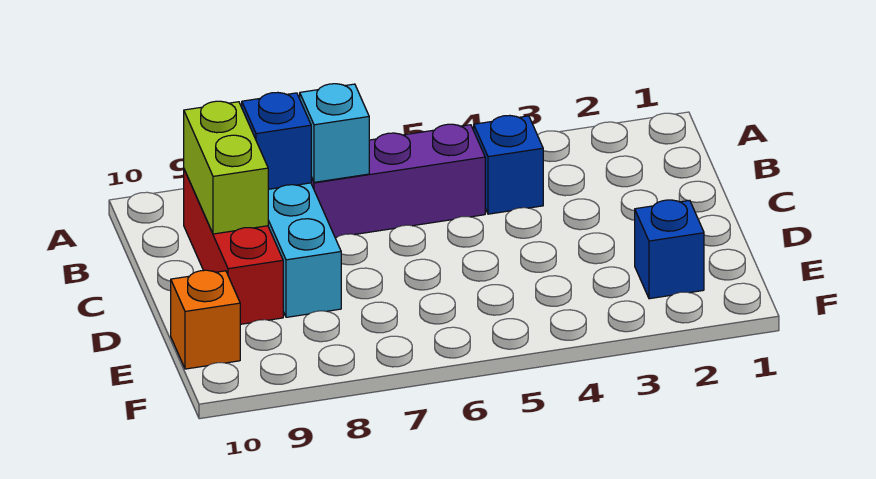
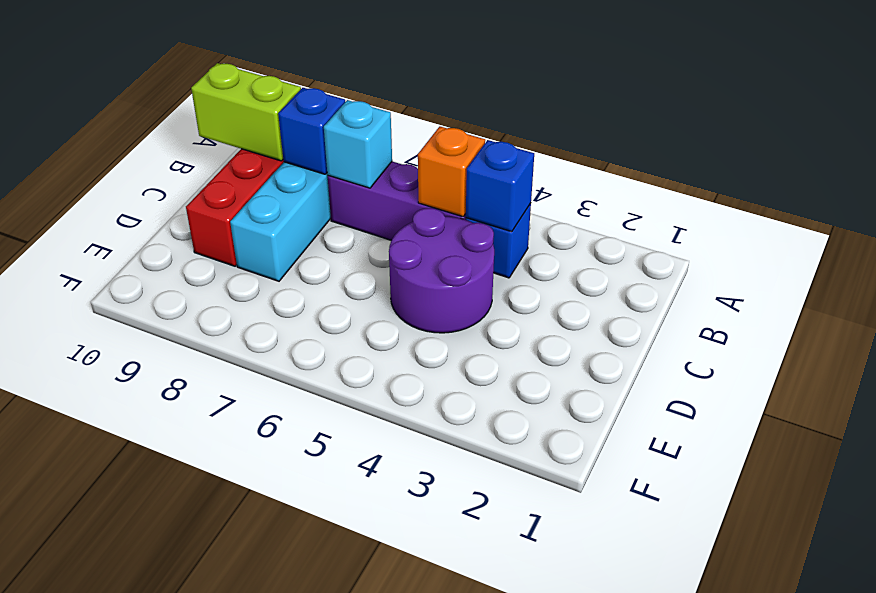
lime 1x2 brick [184,101,268,234] -> lime 1x2 brick turned to [191,63,301,161]
none -> purple 2x2 round brick [389,208,494,333]
blue 1x1 brick [635,200,704,299] -> blue 1x1 brick moved to [465,140,534,232]
orange 1x1 brick [171,270,240,369] -> orange 1x1 brick moved to [418,127,485,217]

